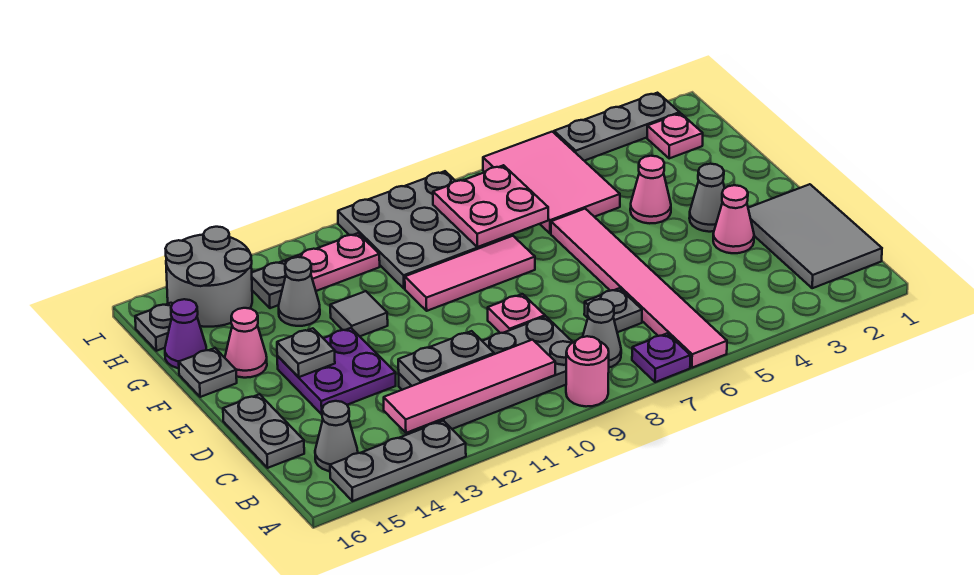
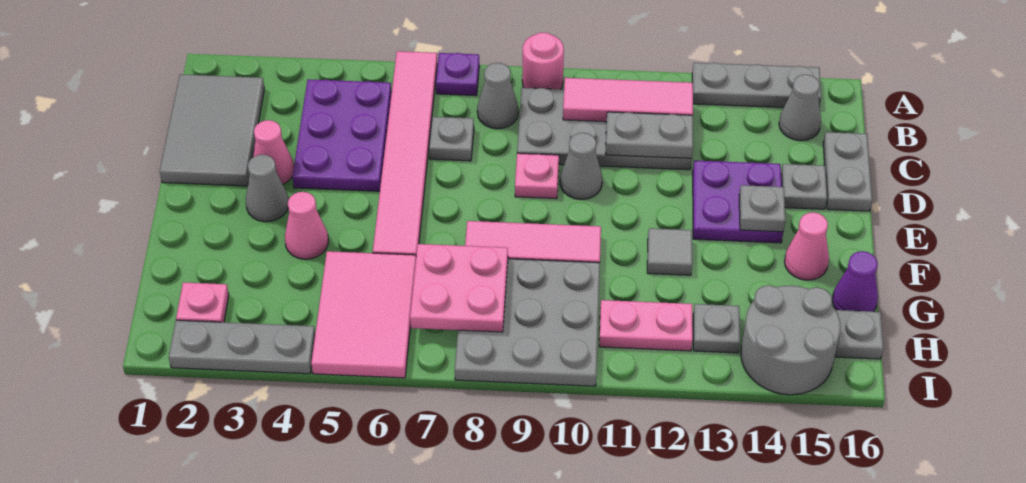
none -> purple 2x3 plate [292,79,392,191]
pink 1x4 tile [384,340,555,433] -> pink 1x3 tile [563,78,693,122]
grey 1x1 plate [179,348,237,397] -> grey 1x1 plate moved to [781,164,827,209]
grey 1x1 cone [279,257,320,326] -> grey 1x1 cone moved to [560,133,602,199]

